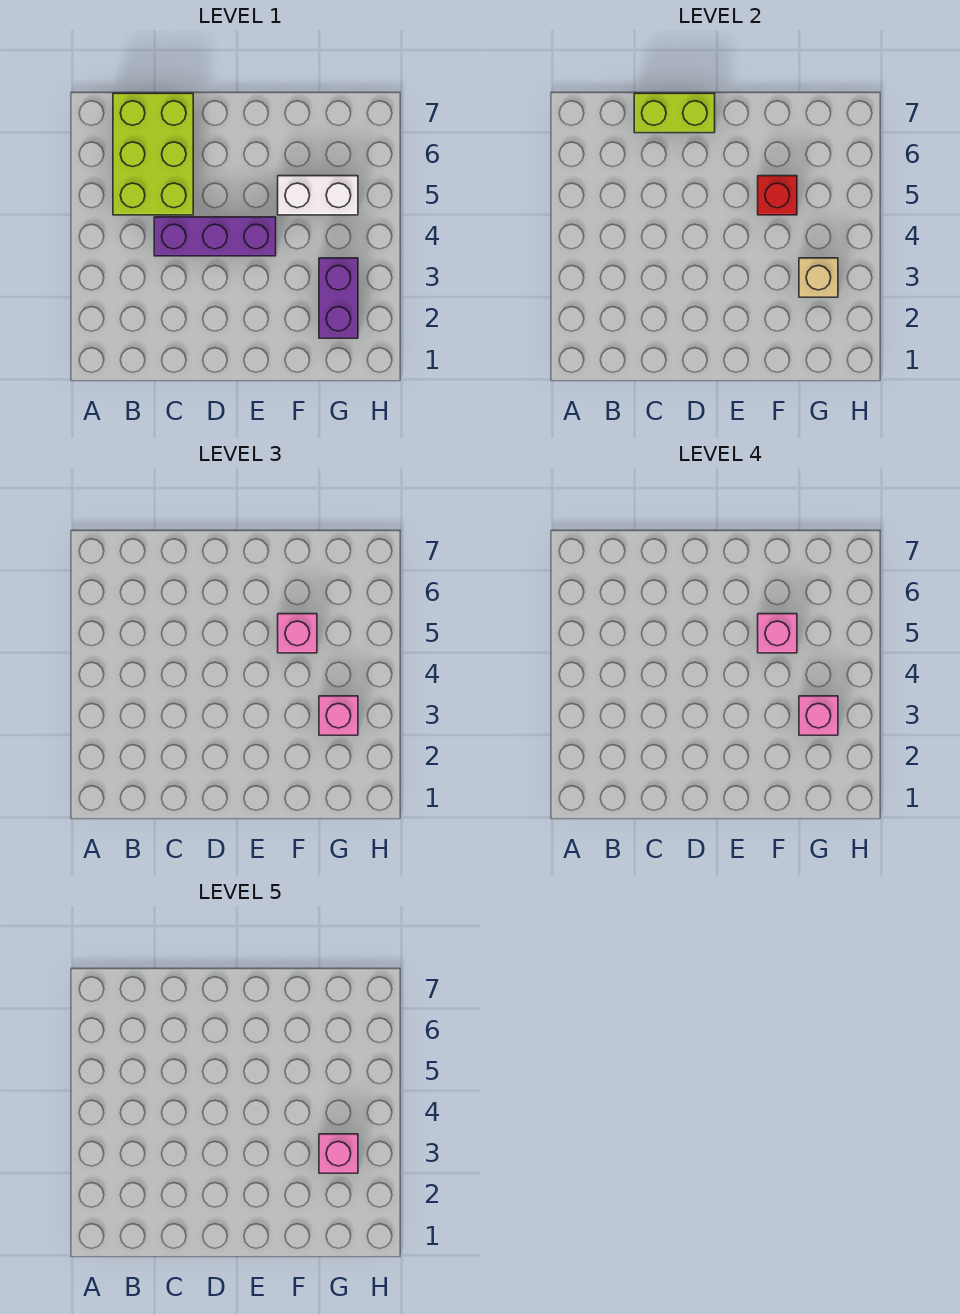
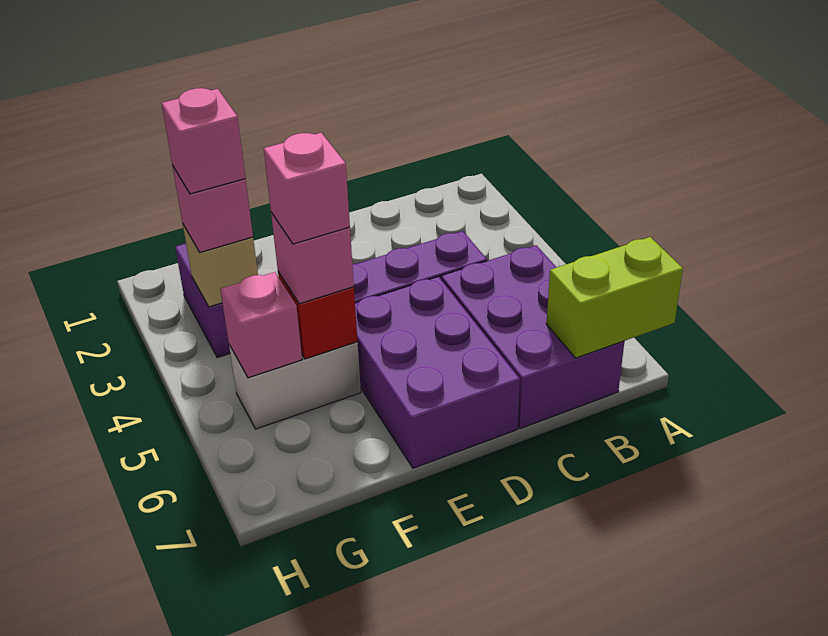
lime 2x3 brick [113,93,193,215] -> purple 2x3 brick [441,245,624,428]
lime 1x2 brick [634,93,715,133] -> lime 1x2 brick moved to [546,237,683,358]
none -> purple 2x3 brick [355,277,520,468]
pink 1x1 brick [319,1134,358,1173] -> pink 1x1 brick moved to [220,272,302,378]

